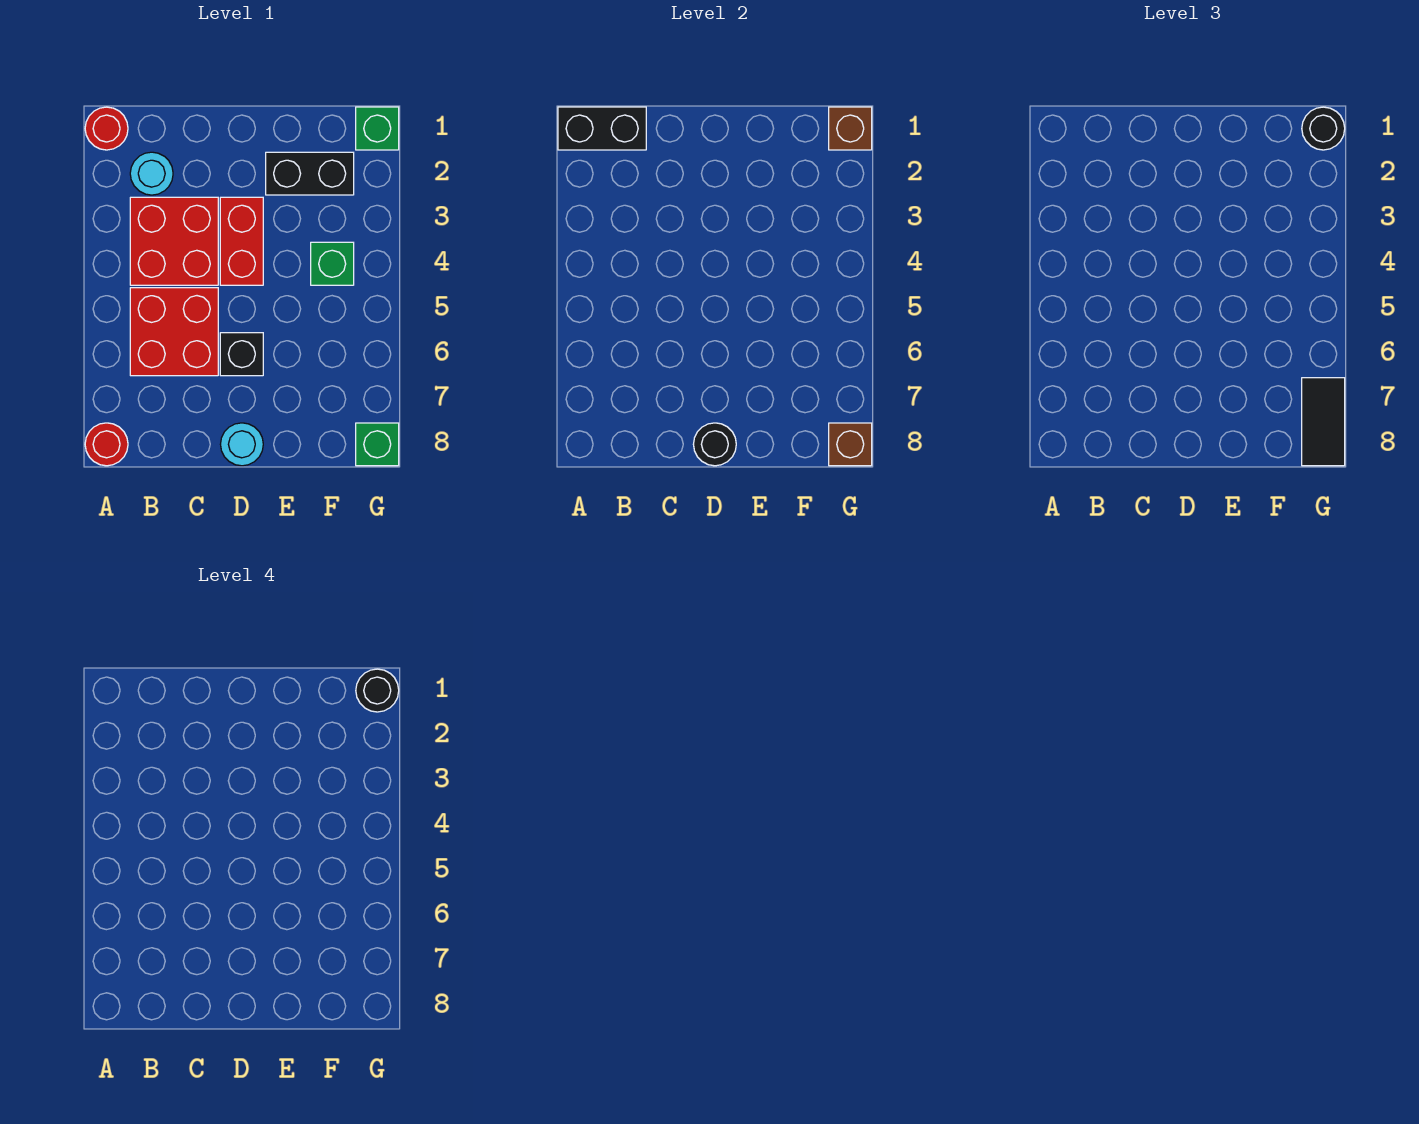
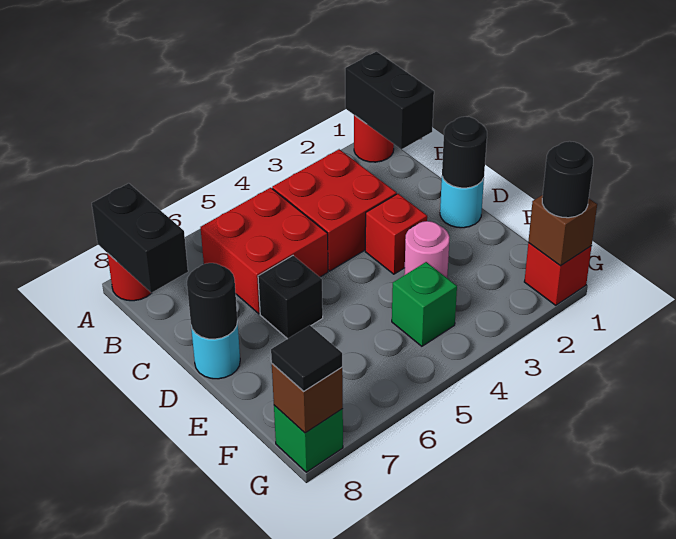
cyan 1x1 round brick [130,152,173,195] -> cyan 1x1 round brick moved to [440,177,484,228]
red 1x2 brick [220,197,263,285] -> red 1x1 brick [365,194,427,274]
black 1x2 brick [266,152,354,195] -> black 1x2 brick moved to [92,183,188,293]
none -> pink 1x1 round brick [404,221,450,278]
green 1x1 brick [356,107,399,150] -> red 1x1 brick [524,243,592,305]
black 1x1 round brick [356,669,399,712] -> black 1x1 round brick moved to [442,117,487,188]
black 1x2 tile [1302,378,1345,466] -> black 1x1 tile [271,325,342,391]

